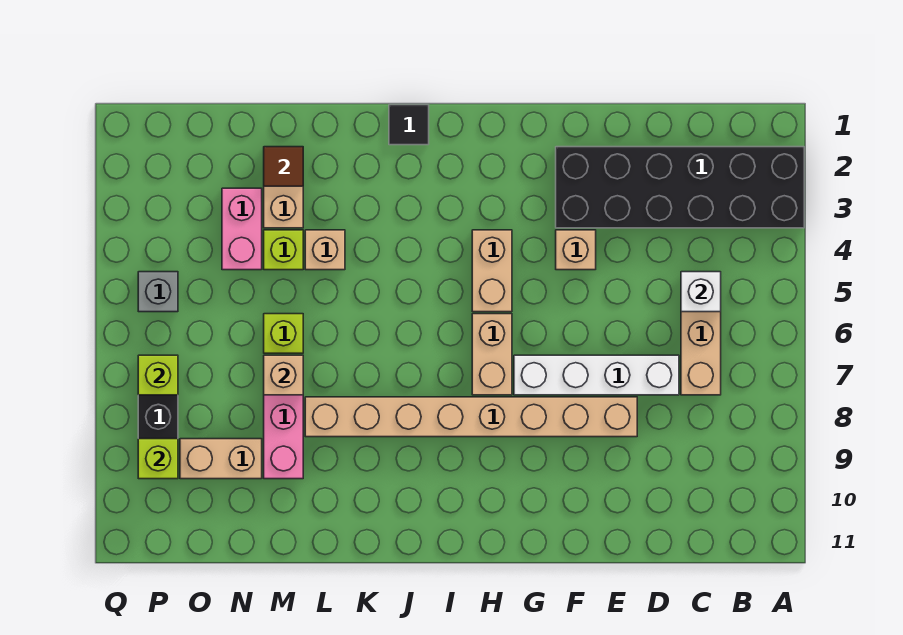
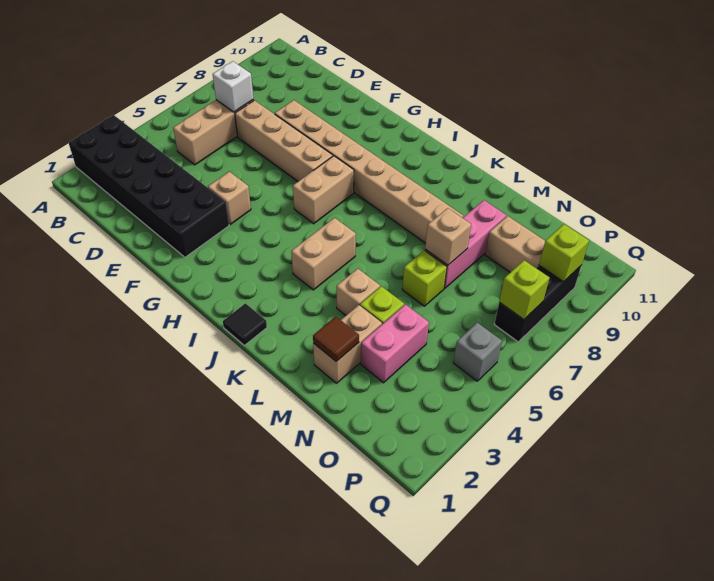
white 1x1 brick [681,272,721,312] -> white 1x1 brick moved to [213,61,253,112]
white 1x4 brick [514,355,679,395] -> tan 1x4 brick [235,100,333,181]
tan 1x2 brick [472,230,512,312] -> tan 1x2 brick moved to [291,218,356,290]

